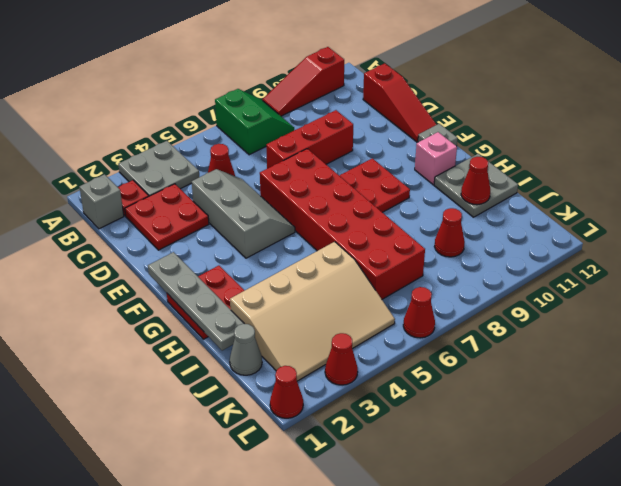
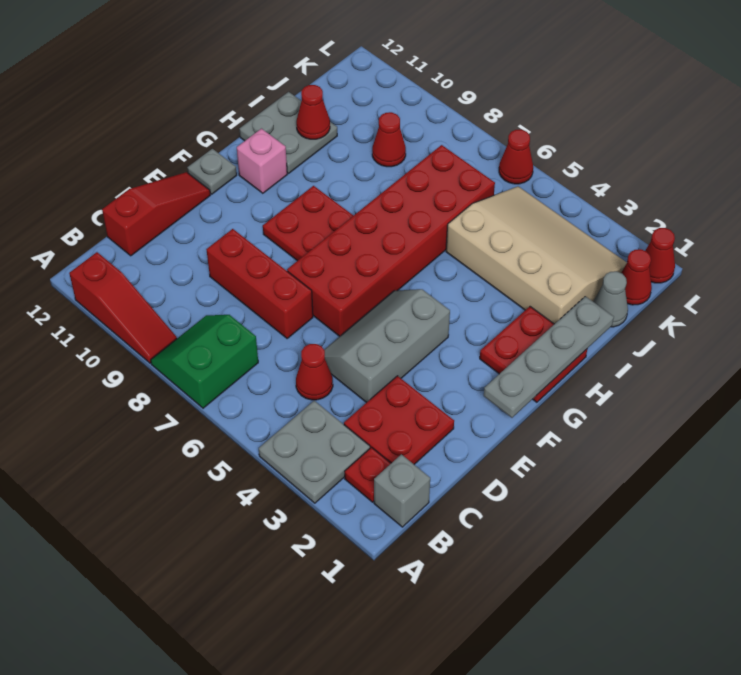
red 1x1 cone [325,333,358,385] -> red 1x1 cone moved to [621,249,652,305]

